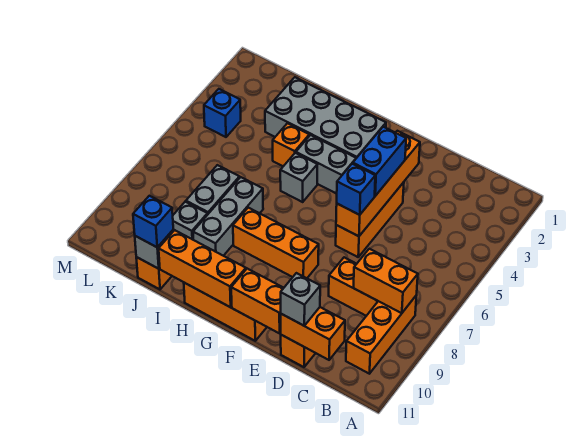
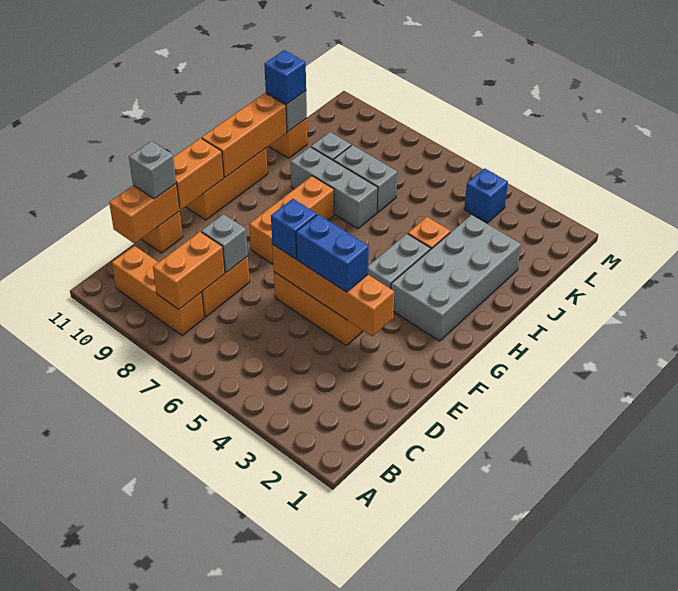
grey 1x1 brick [280,153,318,202] -> grey 1x1 brick moved to [201,214,248,273]

